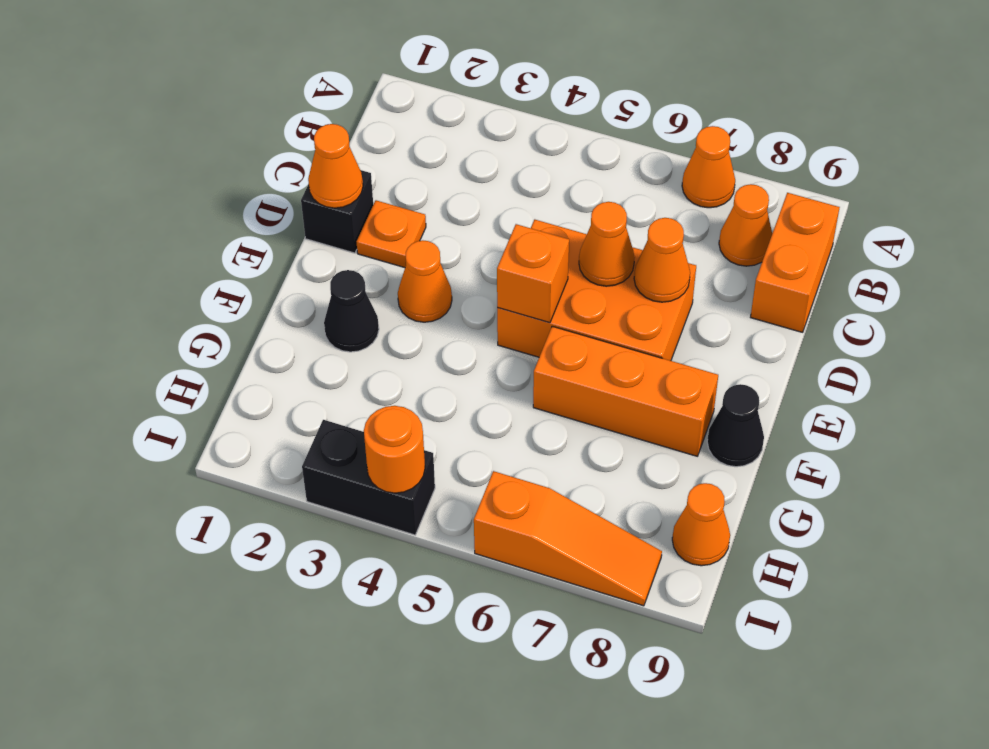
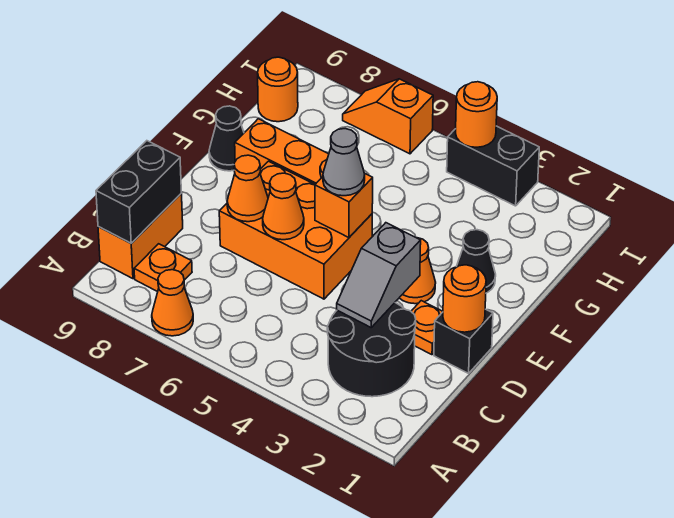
none -> black 2x2 round brick [327,303,416,397]
orange 1x1 cone [719,184,772,266] -> orange 1x1 plate [134,244,192,292]
none -> black 1x2 brick [96,141,181,243]
none -> grey 1x2 slope [337,223,421,327]
orange 1x1 cone [308,124,363,208] -> orange 1x1 round brick [443,265,486,332]
none -> grey 1x1 cone [323,129,365,196]
orange 1x1 cone [672,483,730,566] -> orange 1x1 round brick [258,57,298,122]
orange 1x3 slope [474,471,662,606] -> orange 1x2 slope [343,79,433,154]

